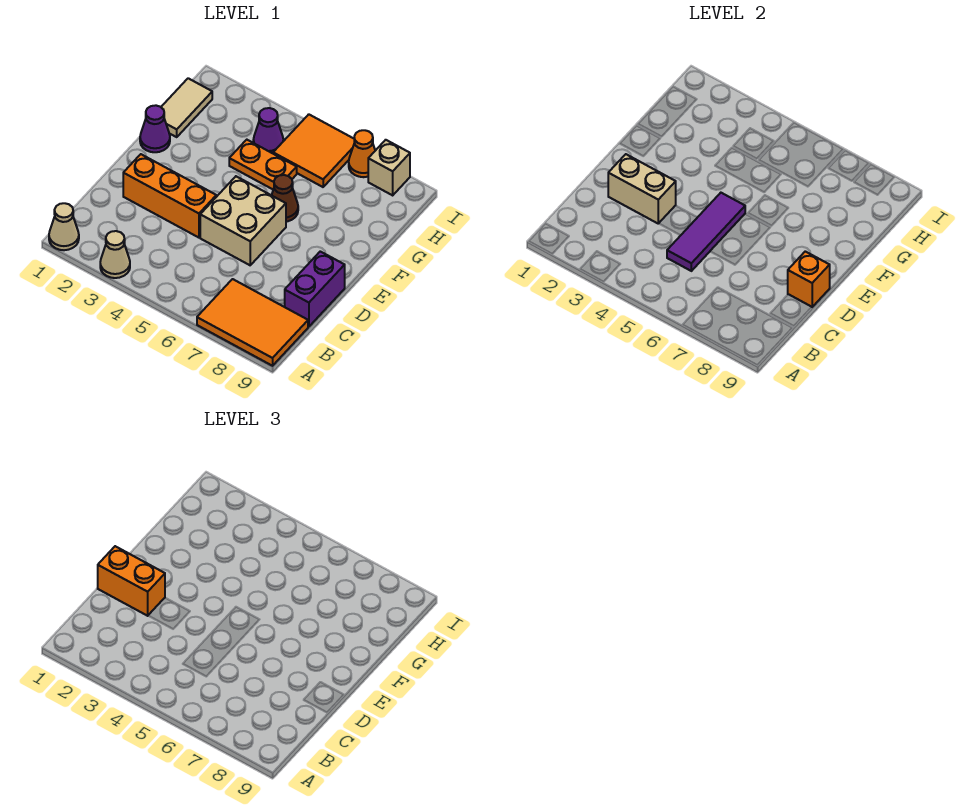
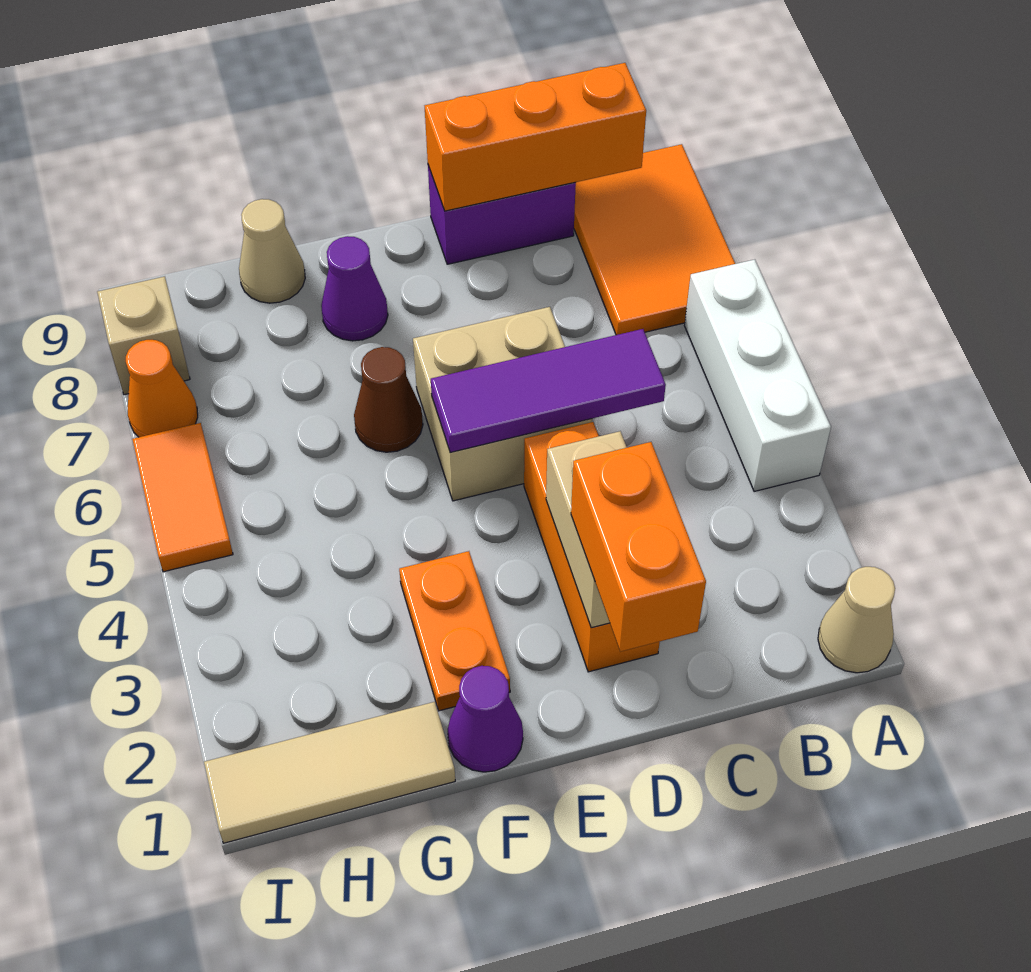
tan 1x1 cone [100,231,130,278] -> tan 1x1 cone moved to [239,199,305,303]
none -> white 1x3 brick [684,260,831,492]
orange 1x1 brick [788,251,830,307] -> orange 1x3 brick [425,63,646,211]
tan 1x2 tile [161,78,212,137] -> tan 1x3 tile [204,702,455,843]
orange 1x2 plate [229,140,297,189] -> orange 1x2 plate moved to [399,551,510,711]
purple 1x1 cone [253,108,283,153] -> purple 1x1 cone moved to [321,236,388,341]
orange 2x2 tile [273,114,354,187] -> orange 1x2 tile [132,423,233,572]

